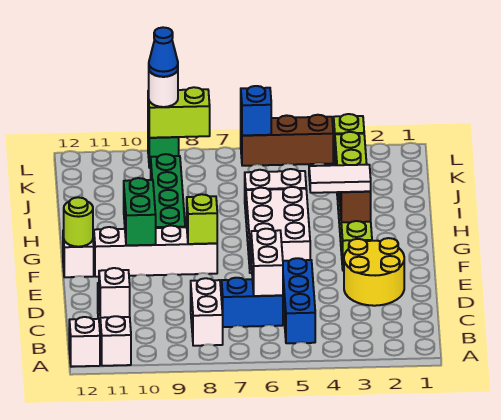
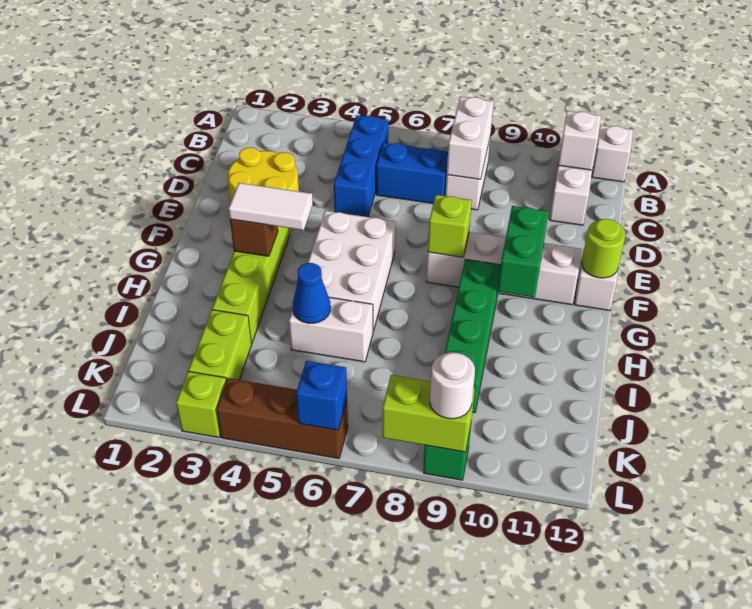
white 1x2 brick [251,229,283,296] -> white 1x2 brick moved to [447,97,494,179]
blue 1x1 cone [149,27,178,77] -> blue 1x1 cone moved to [293,263,331,323]

